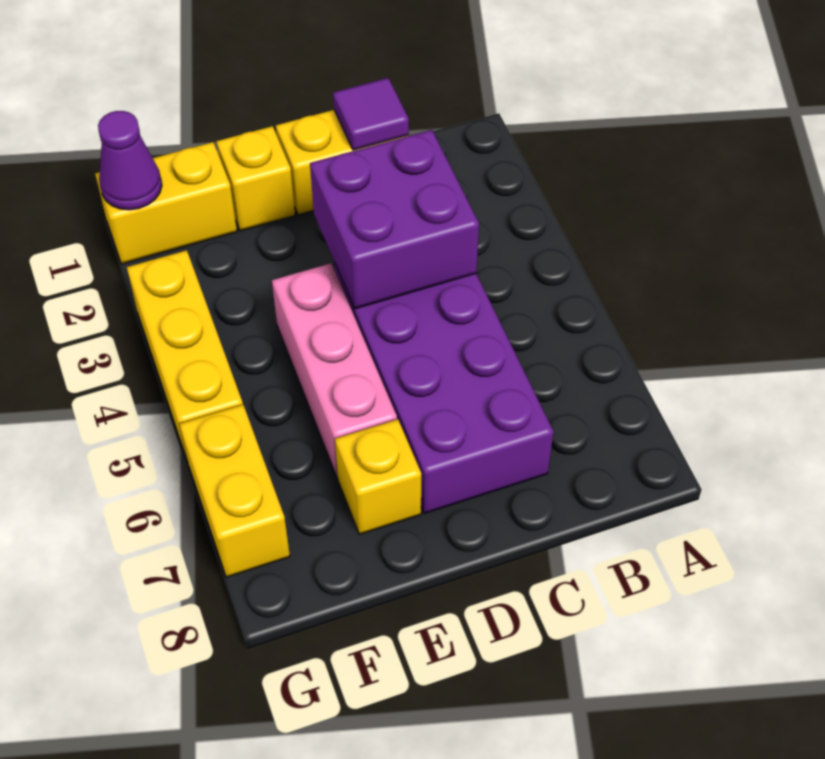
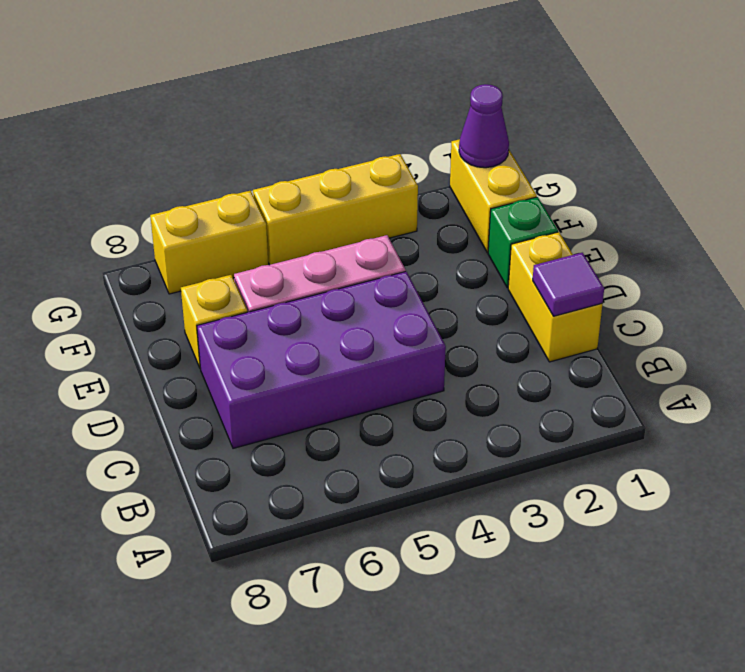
purple 2x2 brick [310,130,479,309] -> none
yellow 1x1 brick [216,126,295,231] -> green 1x1 brick [488,197,558,288]

